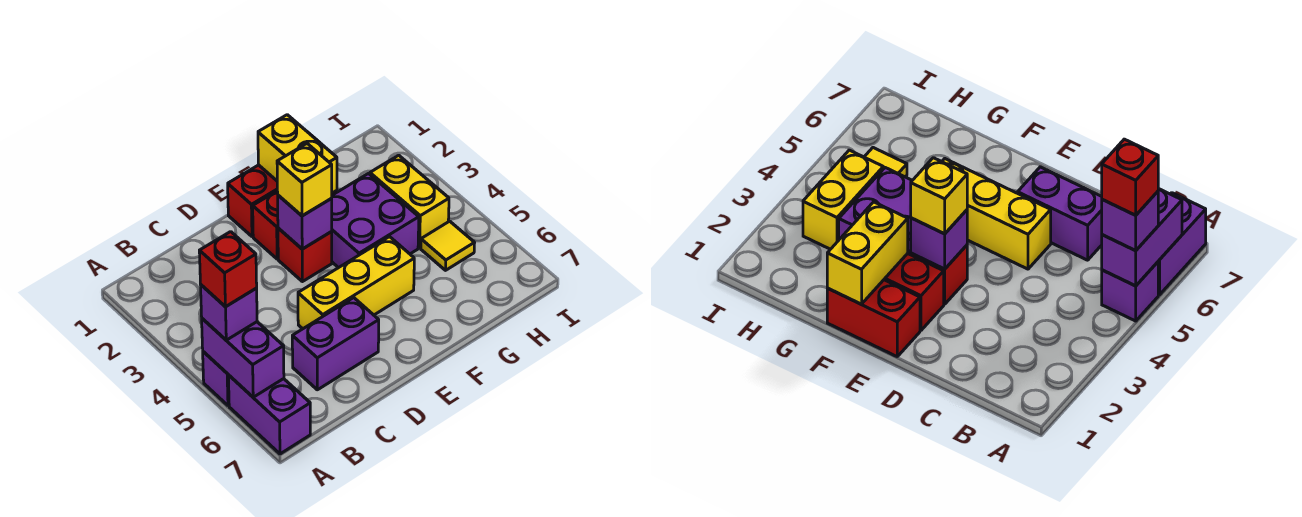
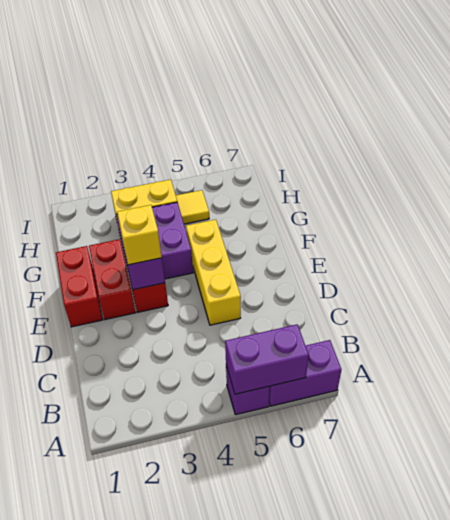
purple 1x1 brick [201,285,257,340] -> none
red 1x1 brick [199,232,257,307] -> none
purple 1x2 brick [292,298,379,390] -> none
yellow 1x2 brick [258,115,337,193] -> none

